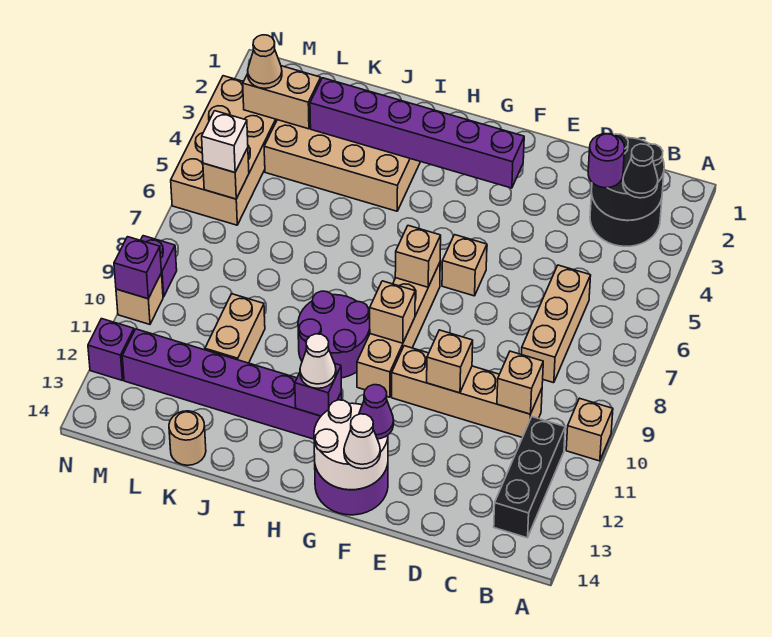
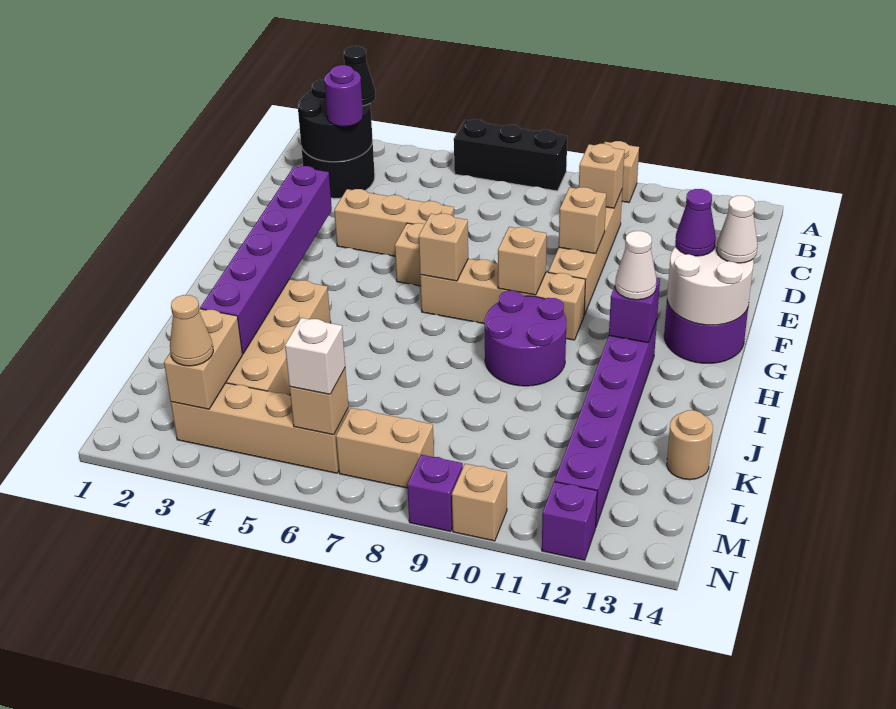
black 1x3 brick [494,417,565,538] -> black 1x3 brick moved to [454,119,567,191]
tan 1x3 brick [521,265,591,383] -> tan 1x3 brick moved to [334,189,454,256]
tan 1x2 brick [205,294,265,363] -> tan 1x2 brick moved to [336,408,434,488]
tan 2x4 brick [171,76,277,225] -> tan 1x4 brick [171,383,349,473]
purple 1x1 brick [114,237,161,299] -> none

